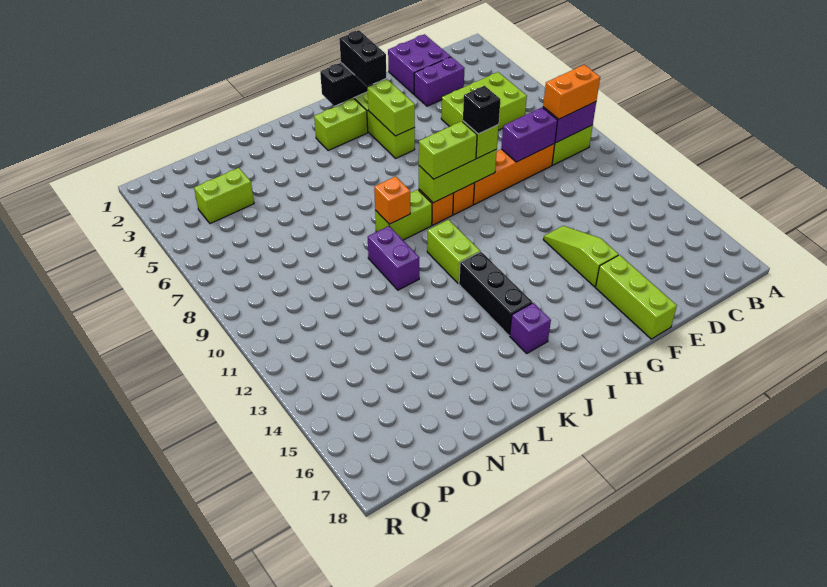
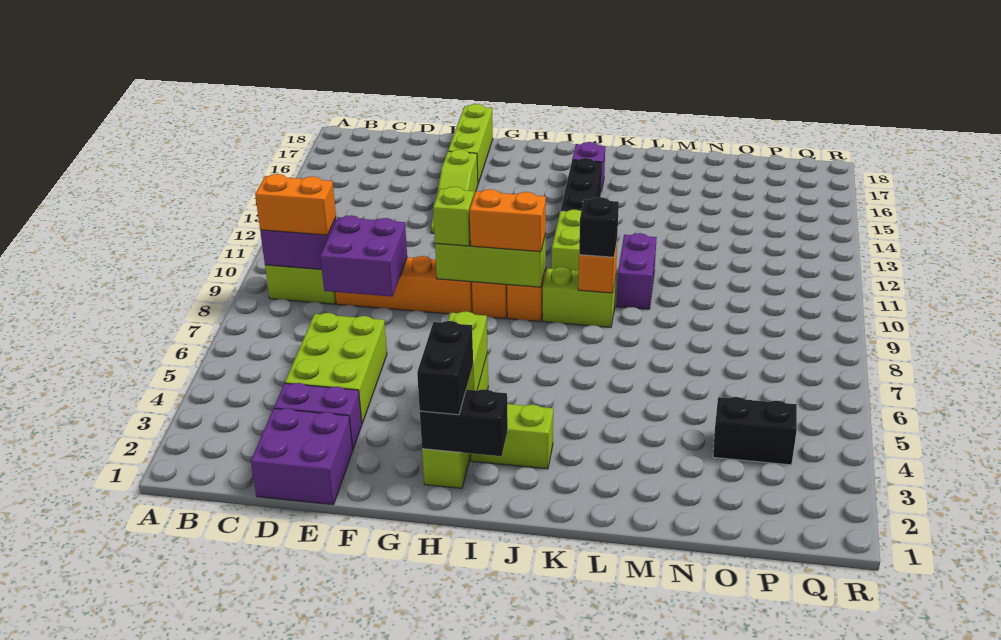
lime 2x3 brick [441,72,527,130] -> lime 2x3 brick turned to [285,313,387,423]
purple 1x2 brick [501,108,558,162] -> purple 2x2 brick [320,215,407,297]
black 1x1 brick [463,86,501,134] -> black 1x1 brick moved to [579,197,619,257]
lime 1x2 brick [419,121,477,179] -> orange 1x2 brick [470,189,546,252]
lime 1x2 brick [194,168,254,224] -> black 1x2 brick [713,397,797,465]

